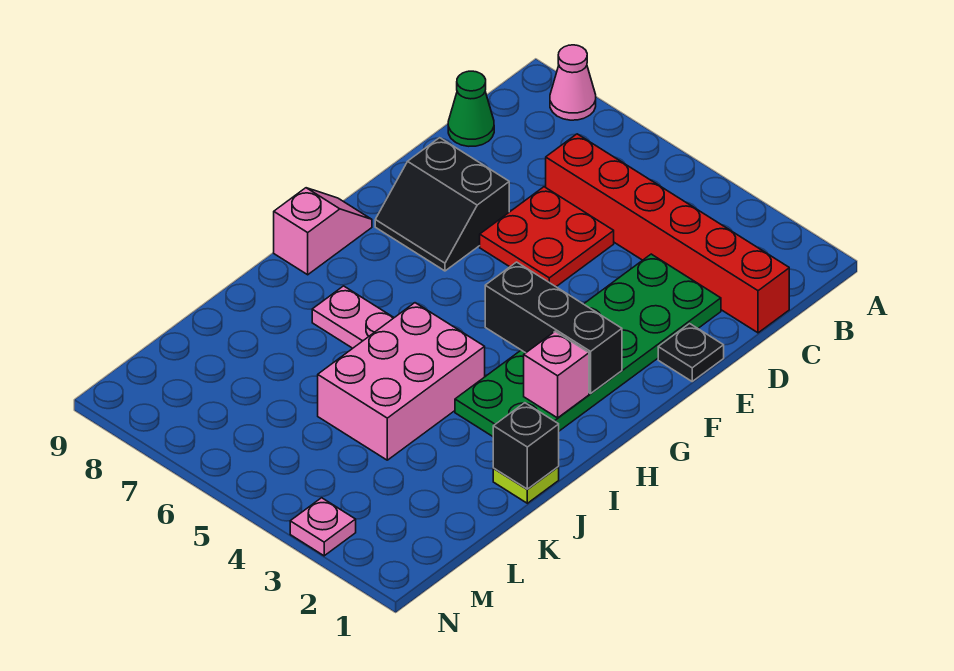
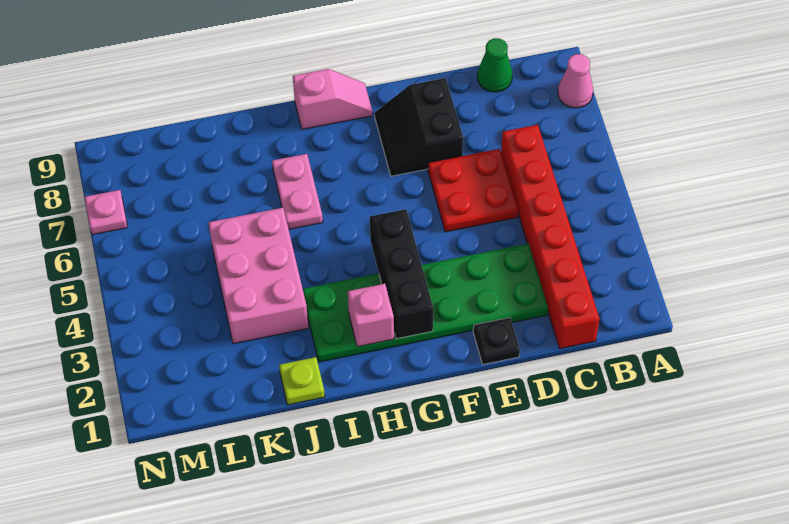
pink 2x3 brick [318,303,485,460] -> pink 2x3 brick turned to [208,208,308,344]
black 1x1 brick [493,403,559,489] -> none
pink 1x1 plate [290,498,356,556] -> pink 1x1 plate moved to [84,190,128,235]

